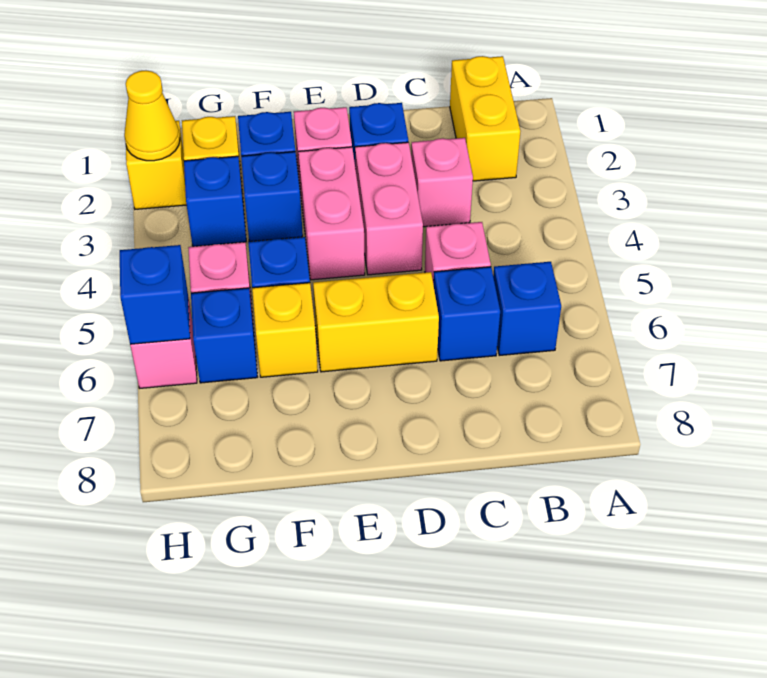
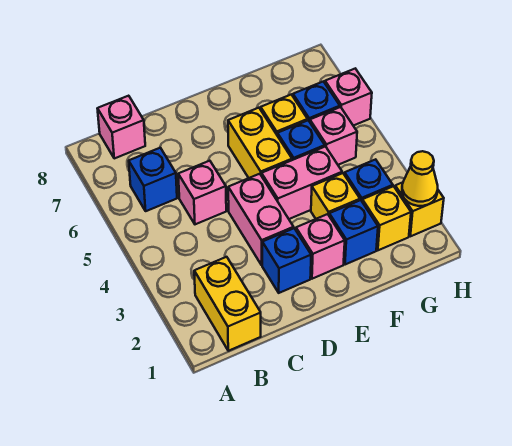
pink 1x1 brick [411,138,473,227] -> pink 1x1 brick moved to [97,96,145,158]
blue 1x1 brick [434,267,500,361] -> none
yellow 1x2 brick [313,272,439,372] -> yellow 1x2 brick turned to [228,108,292,178]
pink 1x2 brick [298,147,365,280] -> pink 1x2 brick turned to [262,147,342,219]
blue 1x1 brick [241,152,303,242] -> yellow 1x1 brick [311,173,360,219]
blue 1x1 brick [120,245,190,345] -> none

